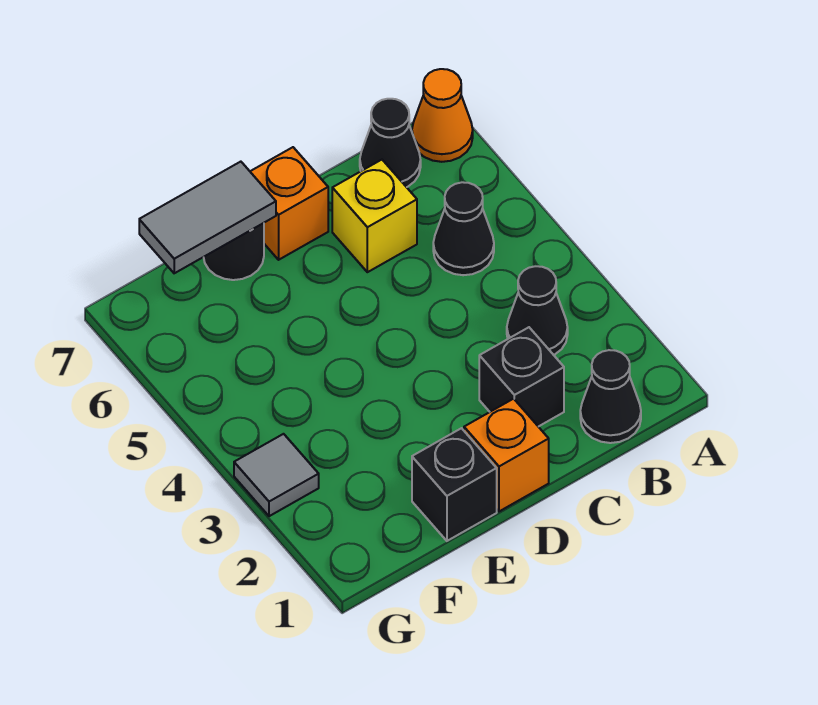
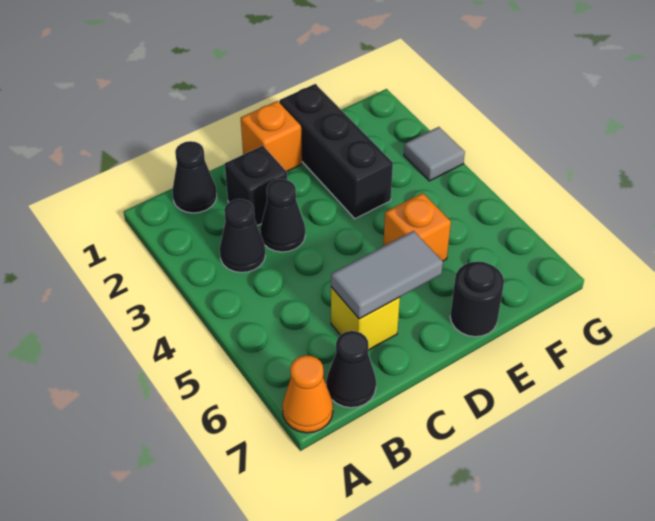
black 1x1 cone [433,182,494,275] -> black 1x1 cone moved to [260,179,305,252]
orange 1x1 brick [250,147,328,260] -> orange 1x1 brick moved to [383,193,451,261]
black 1x1 brick [412,428,497,541] -> black 1x3 brick [279,84,393,219]
grey 1x2 tile [139,162,276,273] -> grey 1x2 tile moved to [331,231,443,319]

